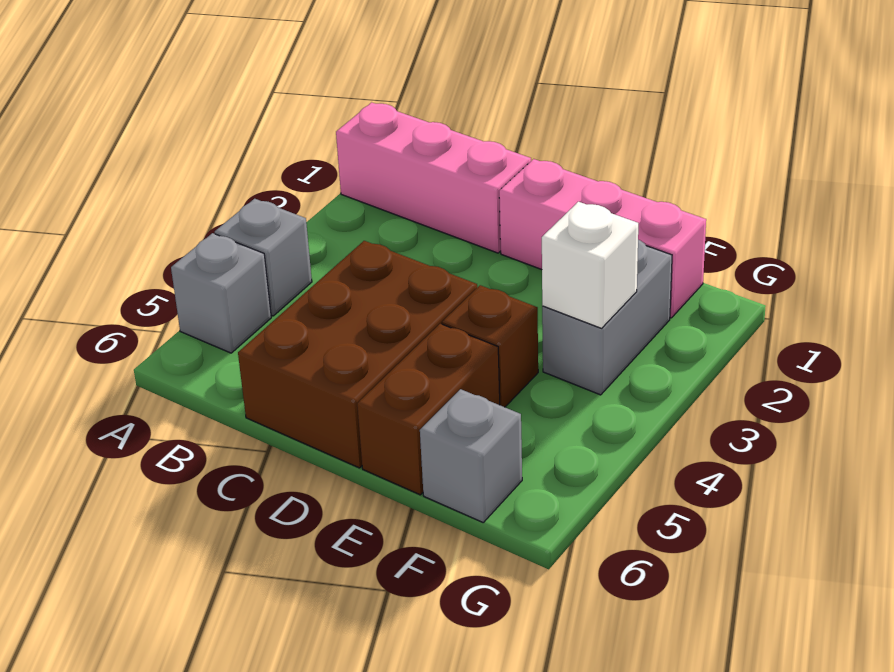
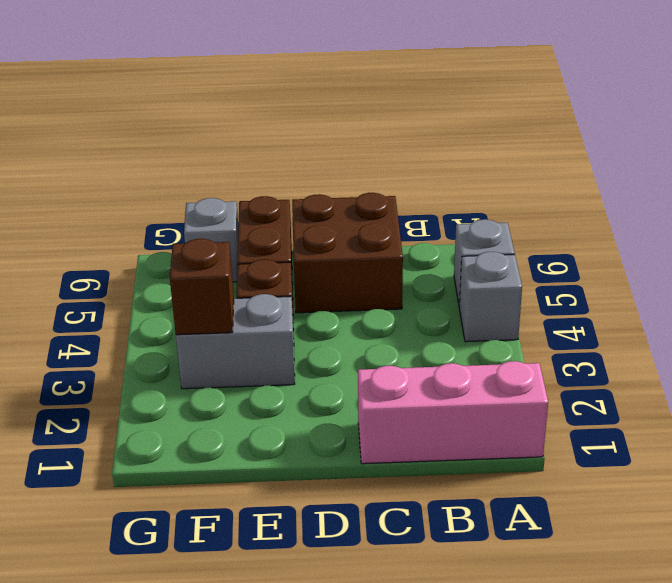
brown 2x3 brick [238,241,477,468] -> brown 2x2 brick [292,193,403,313]
pink 1x3 brick [499,159,706,318] -> none
grey 1x2 brick [542,240,672,395] -> grey 1x2 brick turned to [176,294,295,389]
white 1x1 brick [542,202,638,328] -> brown 1x1 brick [170,239,234,335]

